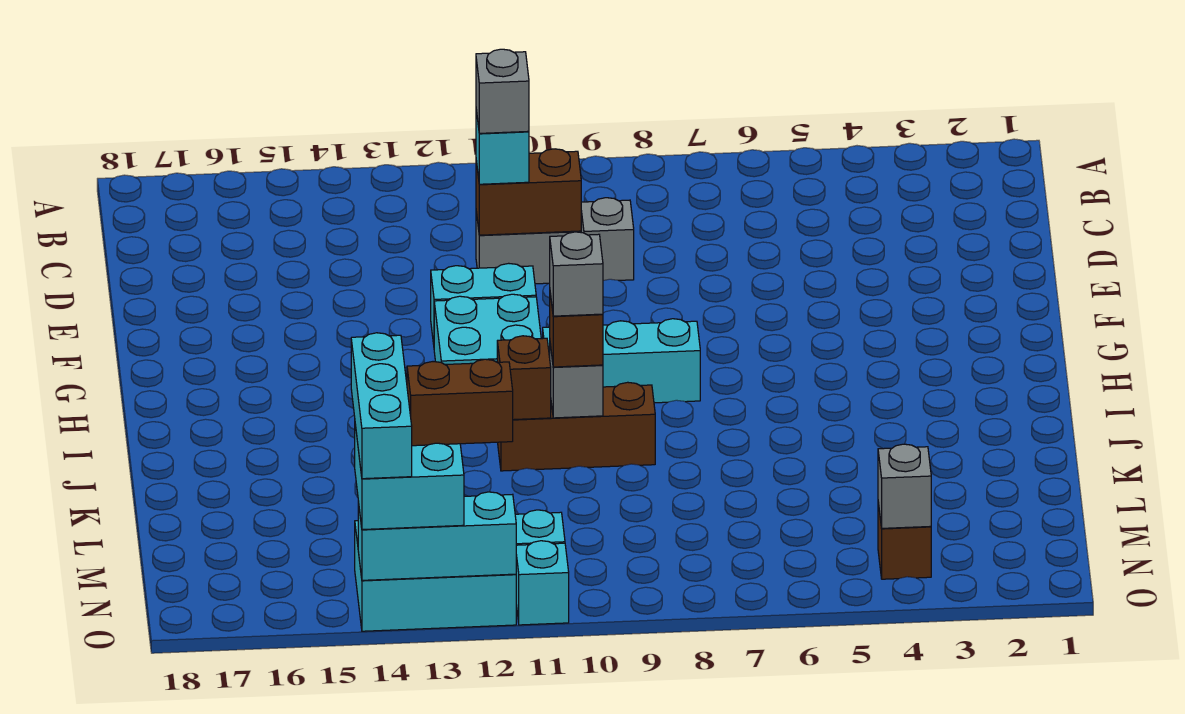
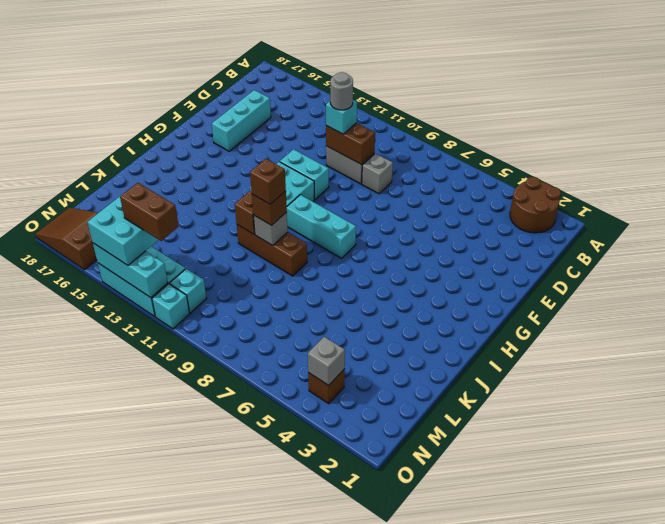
none -> brown 2x2 round brick [510,177,561,233]
grey 1x1 brick [476,49,529,133] -> grey 1x1 round brick [330,72,353,110]
grey 1x1 brick [550,232,603,316] -> brown 1x1 brick [250,159,286,204]
cyan 1x3 brick [351,333,412,479] -> cyan 1x3 brick moved to [212,90,271,151]
none -> brown 2x3 slope [35,208,98,270]

